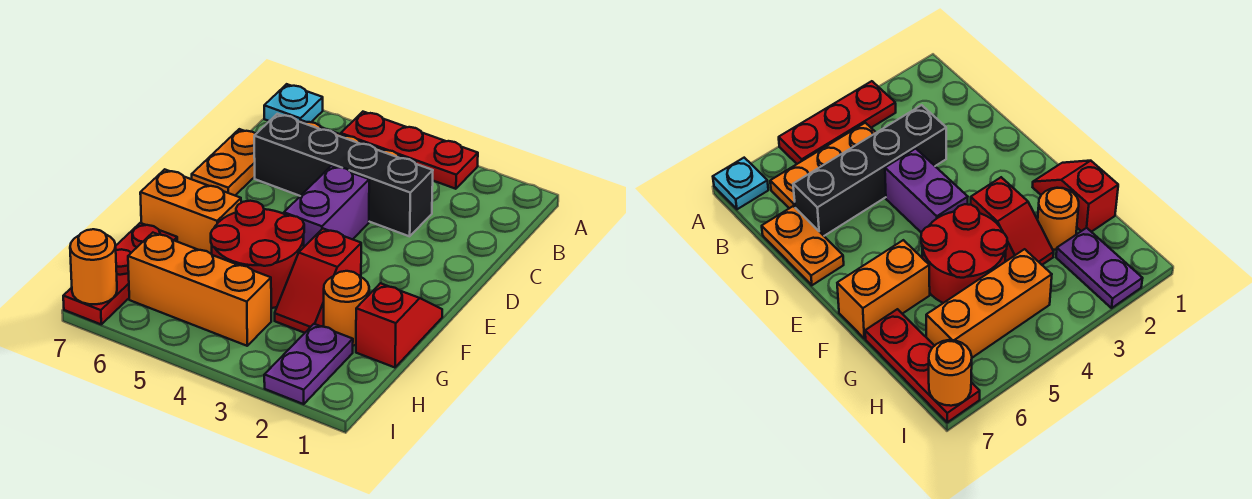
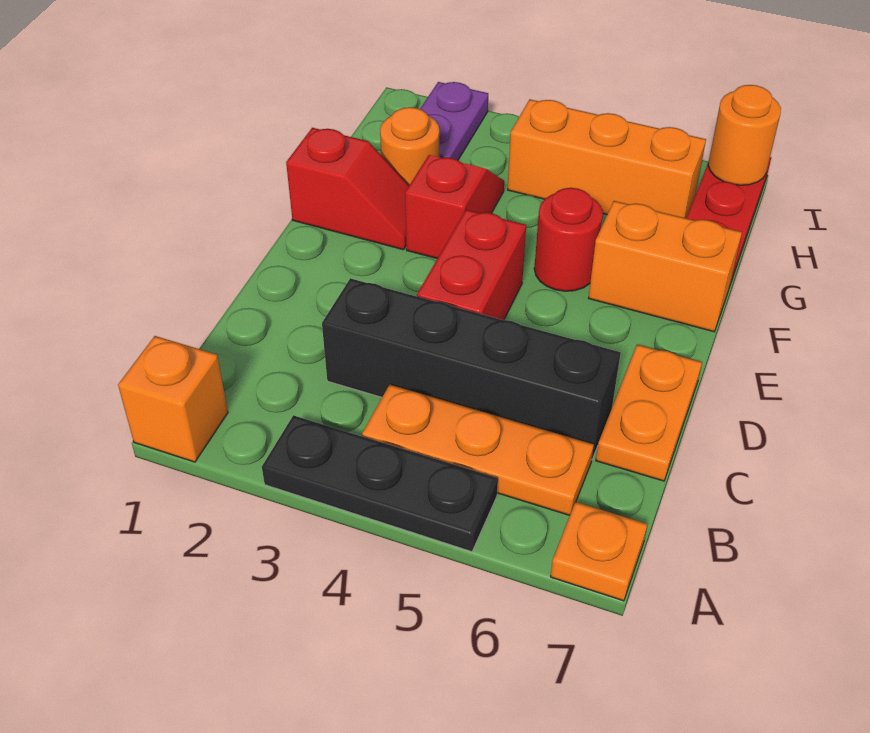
none -> orange 1x1 brick [118,336,228,462]
red 1x3 plate [341,112,478,189] -> black 1x3 plate [262,415,498,552]
cyan 1x1 plate [264,84,323,122] -> orange 1x1 plate [551,502,647,601]
purple 1x2 brick [284,166,369,247] -> red 1x2 brick [417,210,526,320]
red 1x2 slope [356,283,442,367] -> red 1x2 slope turned to [286,128,409,250]
red 2x2 round brick [211,201,304,308] -> red 1x1 round brick [534,188,603,291]

